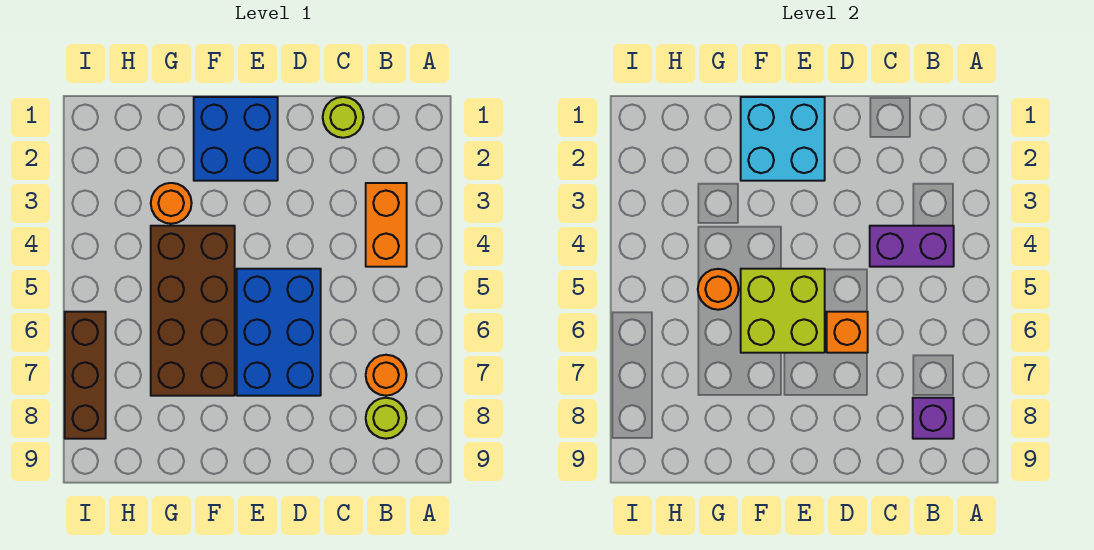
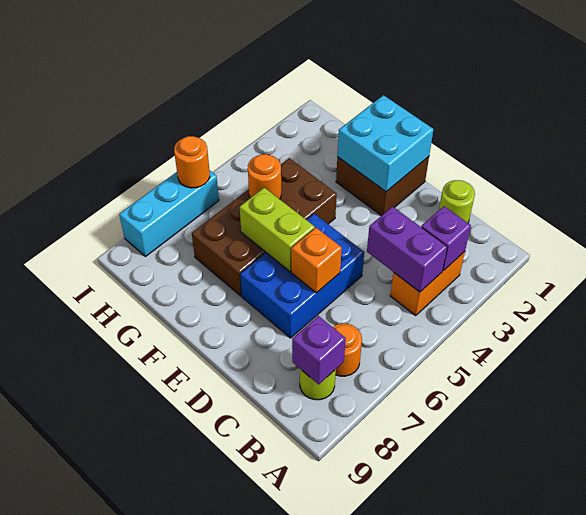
none -> purple 1x1 brick [421,206,471,270]
blue 2x2 brick [194,97,278,181] -> brown 2x2 brick [336,157,429,216]
lime 2x2 brick [741,269,825,353] -> lime 1x2 brick [240,188,315,272]
orange 1x1 round brick [151,183,192,224] -> orange 1x1 round brick moved to [174,136,210,188]
brown 1x3 brick [65,312,106,439] -> cyan 1x3 brick [119,171,219,257]

